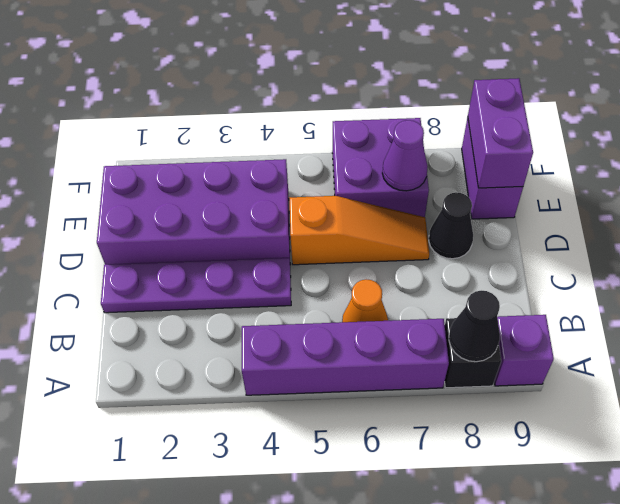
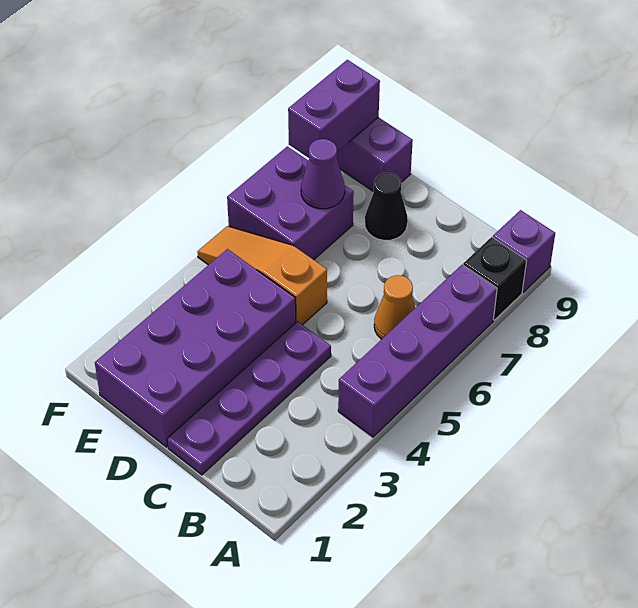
black 1x1 cone [449,291,500,362] -> none
orange 1x3 slope [290,196,429,265] -> orange 1x3 slope turned to [197,226,327,325]
purple 1x2 brick [468,78,533,188] -> purple 1x2 brick turned to [288,60,380,158]

